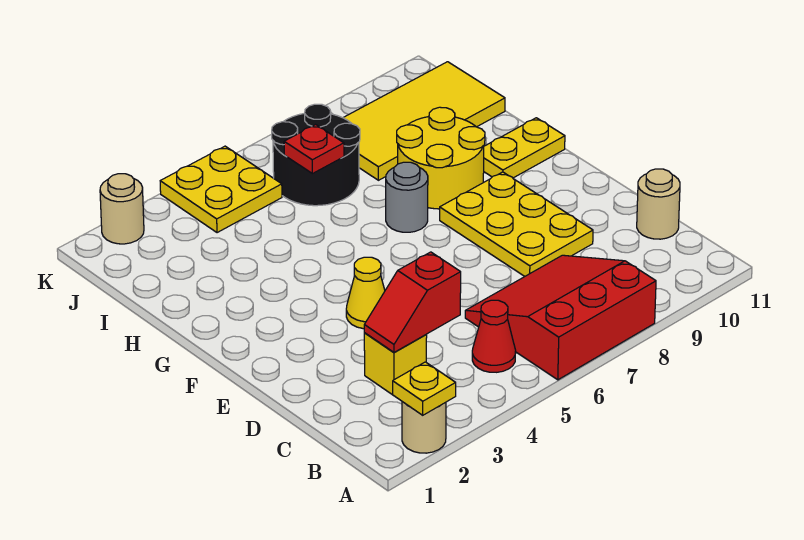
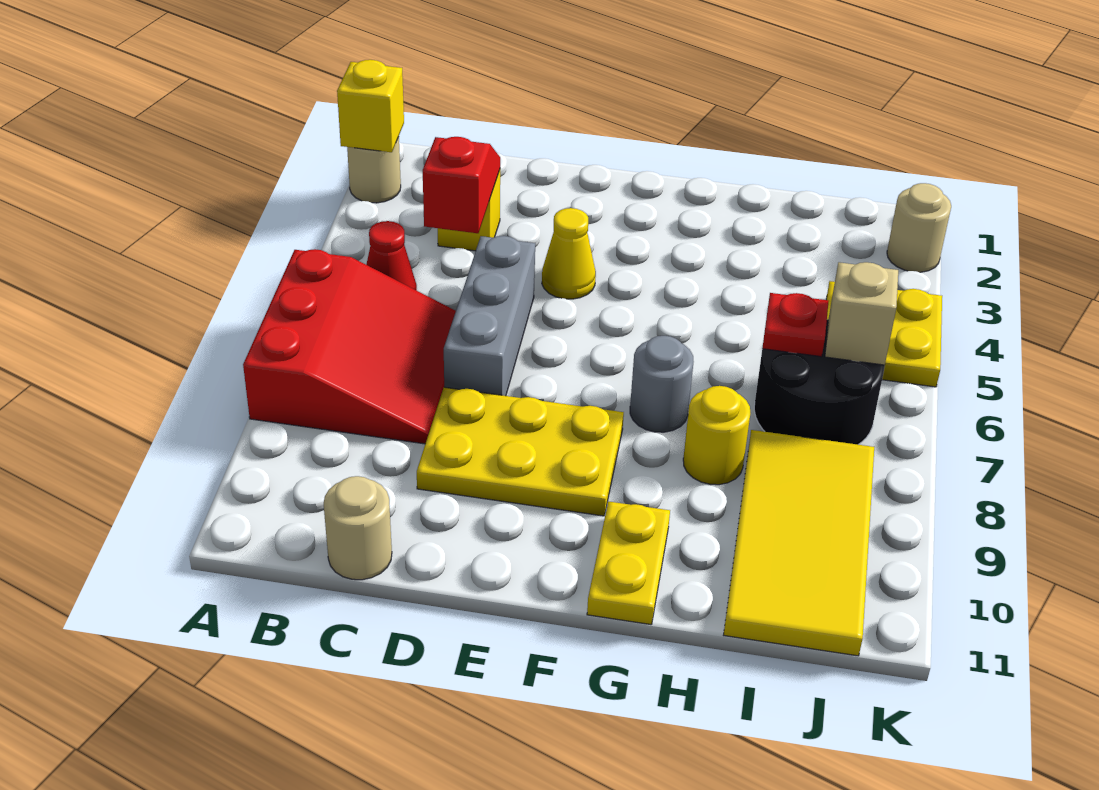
yellow 1x1 plate [393,362,456,415] -> yellow 1x1 brick [337,60,404,152]
none -> grey 1x3 brick [444,236,535,396]
yellow 2x2 round brick [397,107,485,209] -> yellow 1x1 round brick [683,386,750,485]
none -> tan 1x1 brick [825,262,898,365]

